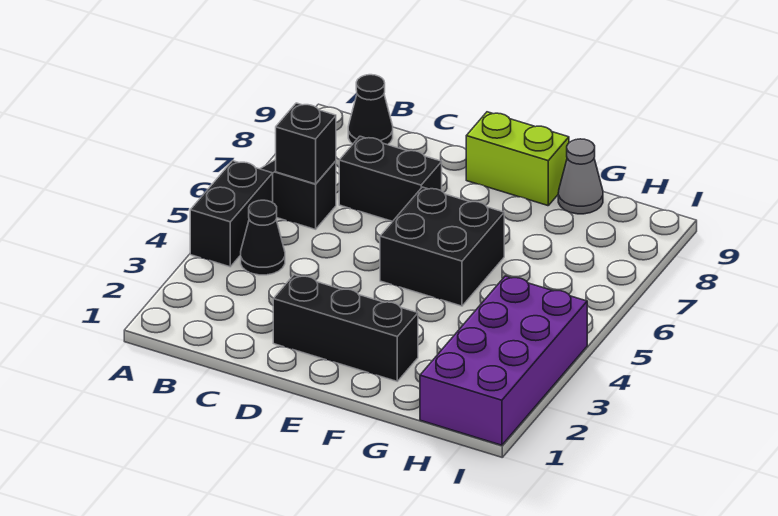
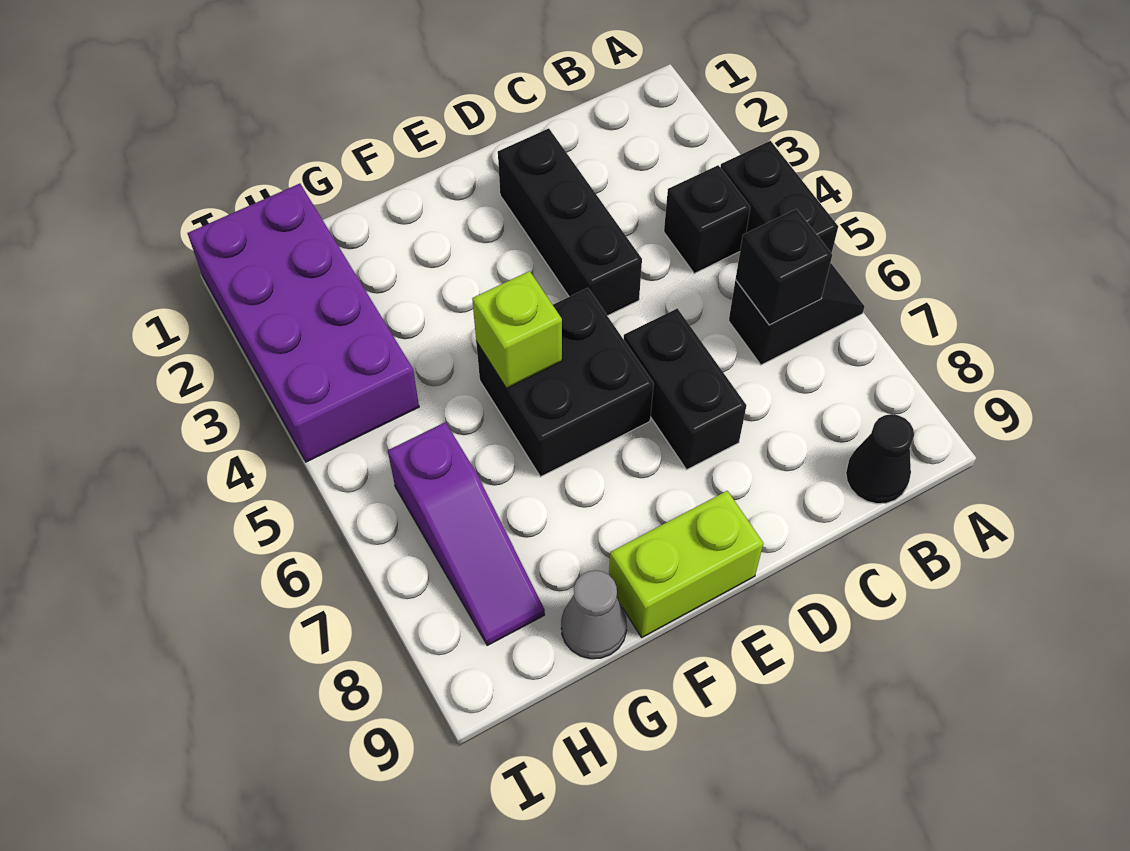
black 1x1 cone [241,200,285,275] -> black 1x1 brick [664,165,750,274]
black 1x2 brick [339,136,442,221] -> black 1x2 brick turned to [624,308,746,470]
black 1x3 brick [273,275,418,381] -> black 1x3 brick turned to [498,128,642,316]
none -> lime 1x1 brick [472,271,562,388]
none -> purple 1x3 slope [388,422,545,645]

